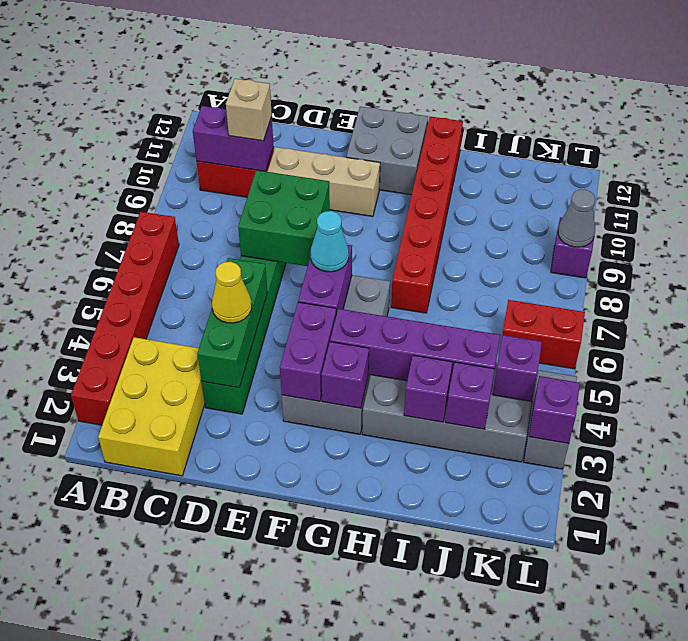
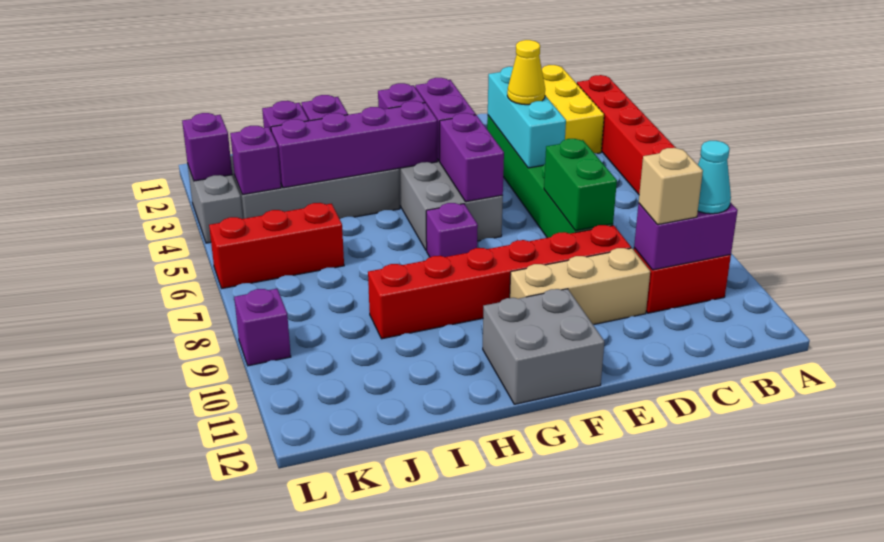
green 1x3 brick [197,258,267,388] -> cyan 1x3 brick [488,67,566,168]
green 2x2 brick [238,170,330,266] -> green 1x2 brick [544,139,617,231]
cyan 1x1 cone [311,211,349,272] -> cyan 1x1 cone moved to [698,141,731,214]
none -> purple 1x1 brick [426,203,478,257]
red 1x6 brick [391,117,463,313] -> red 1x6 brick turned to [368,225,631,339]
red 1x2 brick [502,300,585,369] -> red 1x3 brick [209,203,344,288]
grey 1x1 cone [558,189,595,247] -> none

